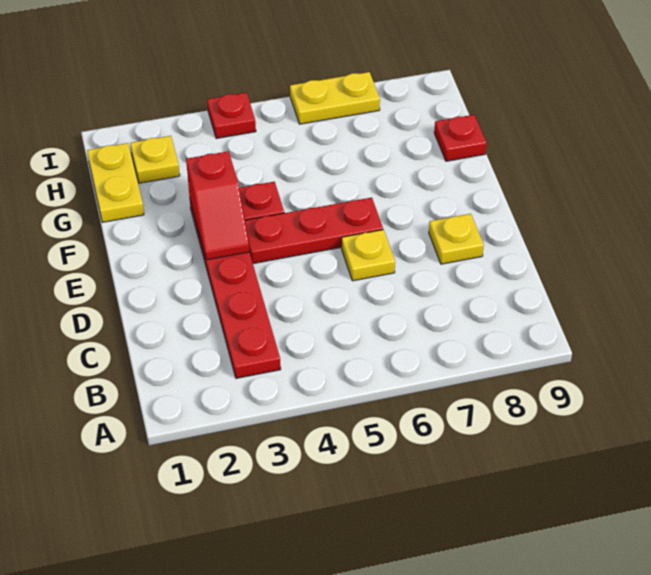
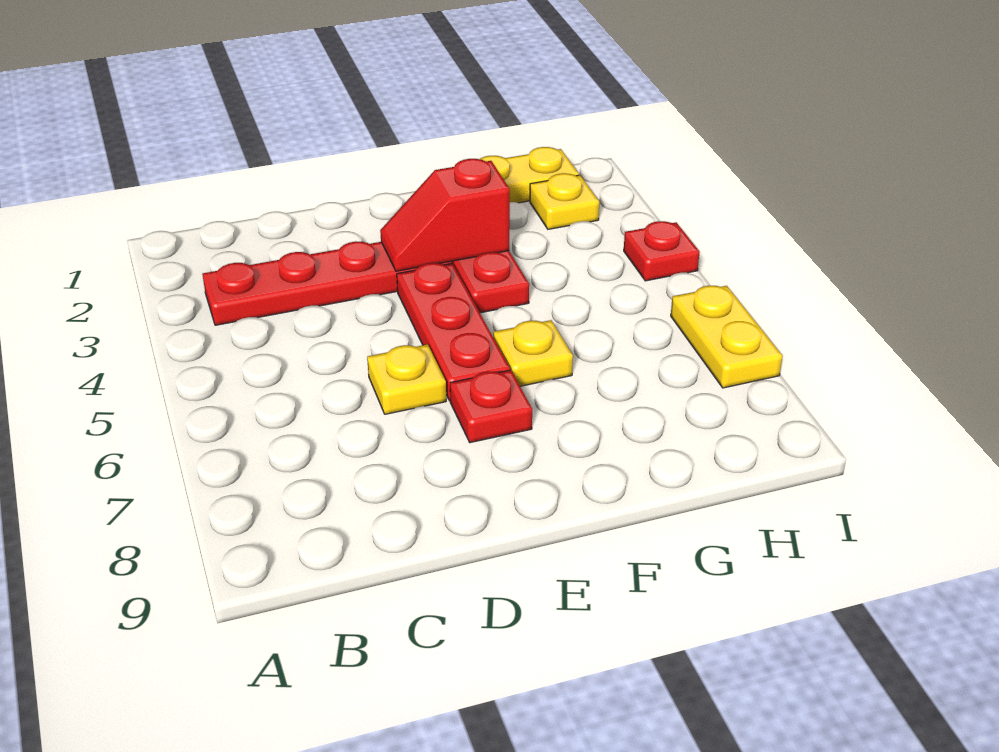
yellow 1x1 plate [429,214,484,264] -> yellow 1x1 plate moved to [493,320,573,386]
red 1x1 plate [434,115,486,161] -> red 1x1 plate moved to [450,370,532,443]

